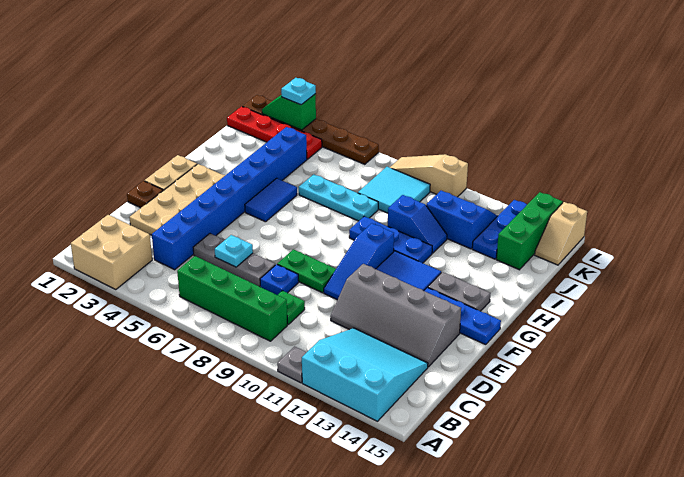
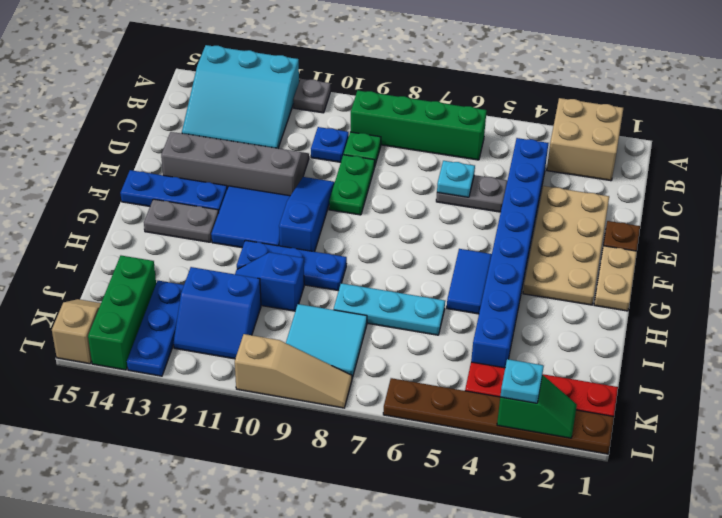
grey 1x3 plate [193,234,275,286] -> grey 1x2 plate [436,175,507,212]
blue 1x1 plate [260,264,299,295] -> blue 1x1 plate moved to [311,127,349,162]
green 1x2 plate [277,249,336,293] -> green 1x2 plate turned to [329,155,375,215]

